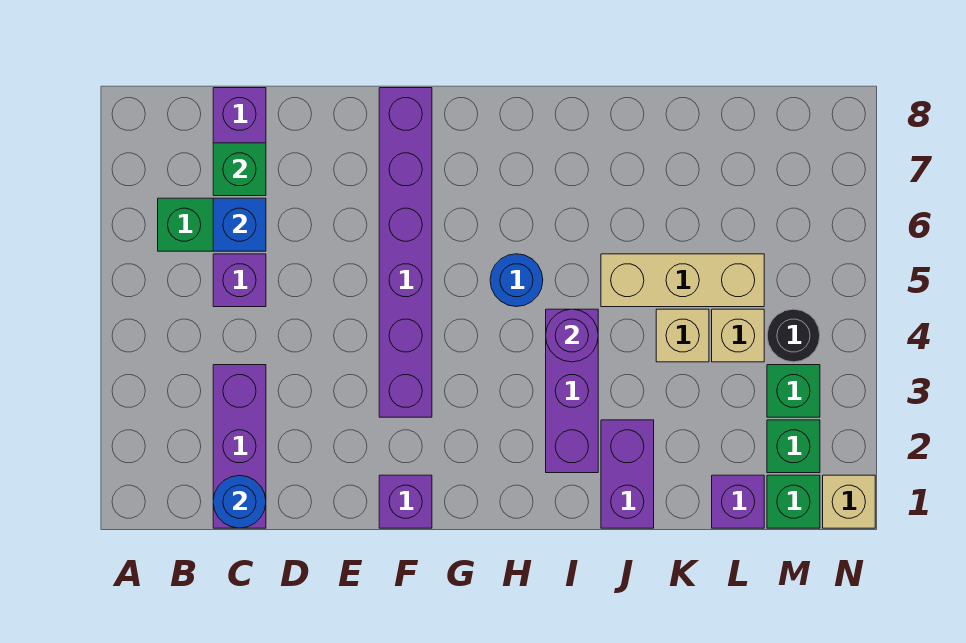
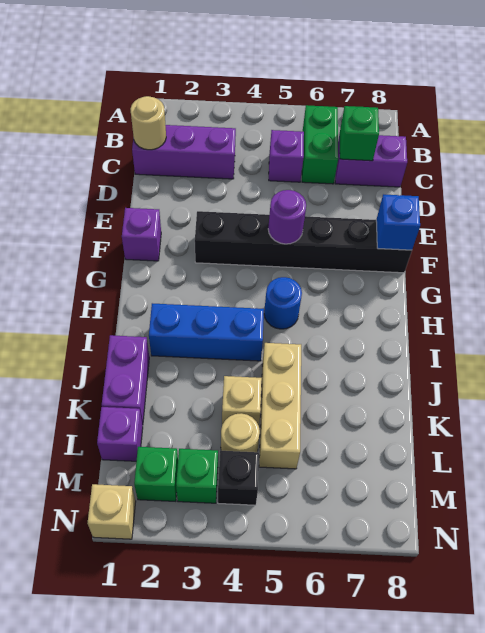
blue 1x1 round brick [213,475,266,528] -> tan 1x1 round brick [131,96,166,150]
blue 1x1 brick [213,198,266,251] -> blue 1x1 brick moved to [376,194,420,250]
purple 1x6 brick [379,88,432,417] -> black 1x6 brick [195,211,412,273]
purple 1x3 brick [546,309,598,473] -> blue 1x3 brick [149,303,264,361]
purple 1x1 round brick [546,309,598,362] -> purple 1x1 round brick moved to [268,190,306,244]
purple 1x2 brick [601,420,654,528] -> purple 1x2 brick turned to [102,335,149,425]
tan 1x1 brick [712,309,764,362] -> tan 1x1 round brick [221,413,260,452]
green 1x1 brick [767,475,820,528] -> none
black 1x1 round brick [767,309,820,362] -> black 1x1 brick [218,451,259,505]

